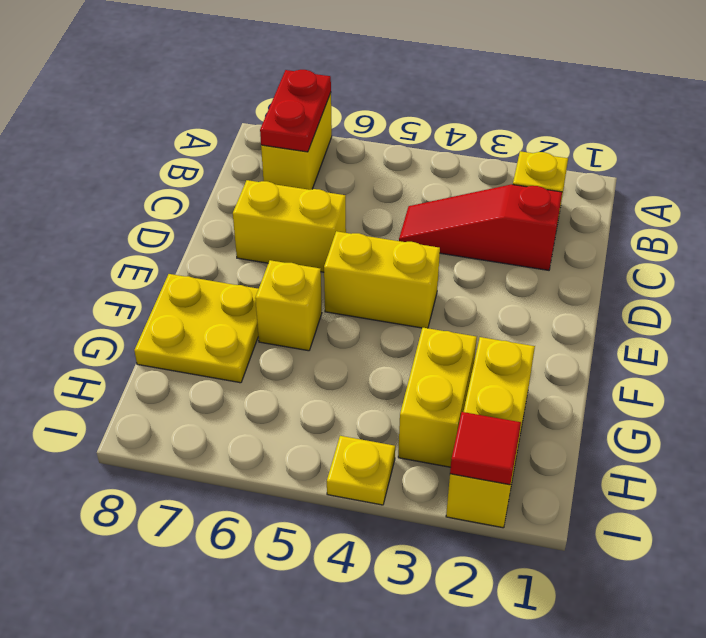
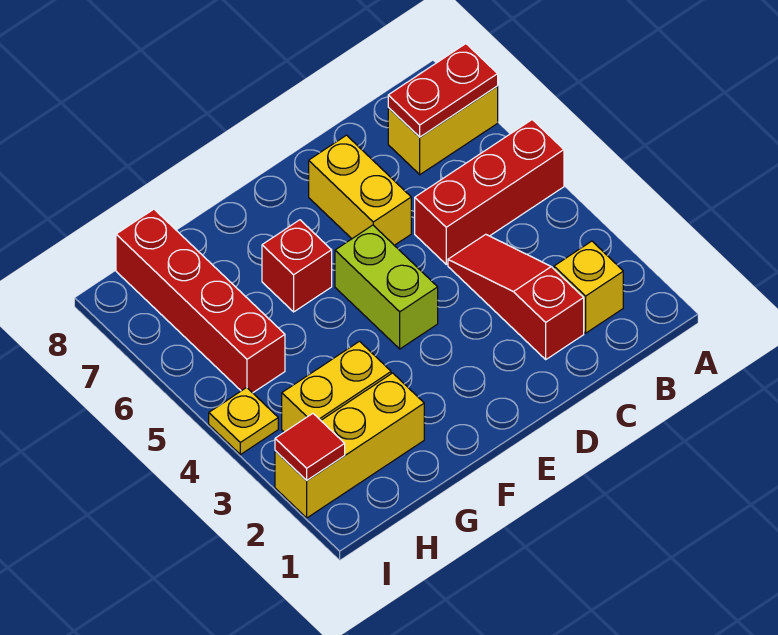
none -> red 1x3 brick [415,120,564,264]
yellow 1x2 brick [324,231,440,328] -> lime 1x2 brick [335,225,438,349]
yellow 1x1 brick [255,260,322,351] -> red 1x1 brick [262,220,332,312]
yellow 2x2 plate [134,274,258,383] -> none
none -> red 1x4 brick [116,209,285,393]

